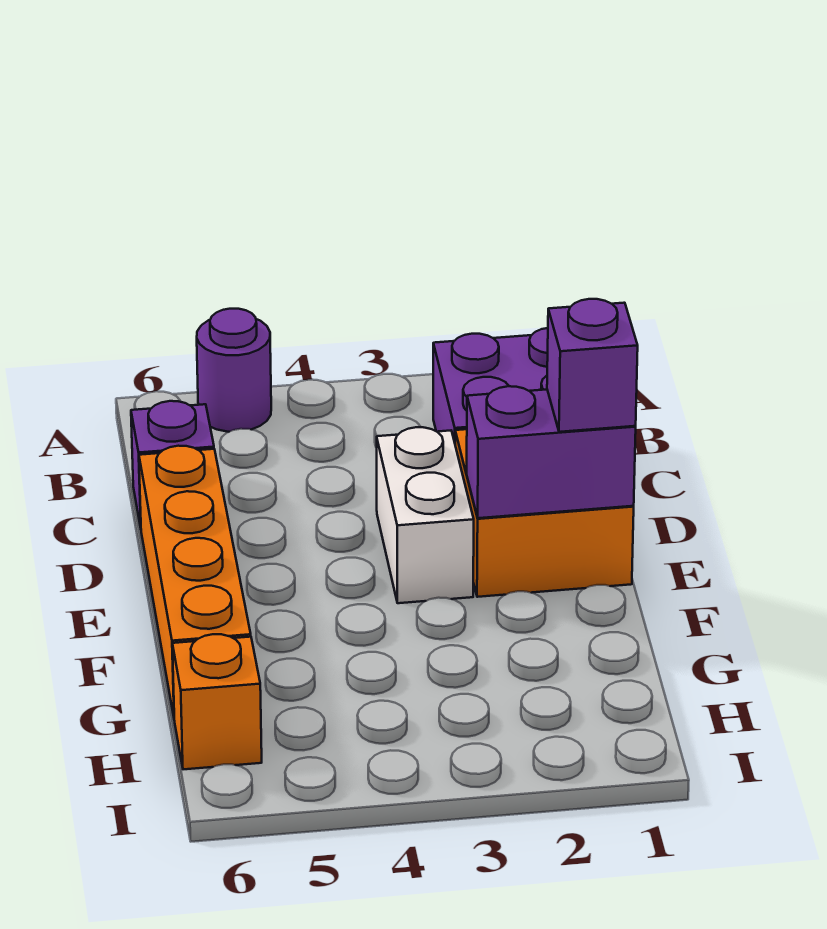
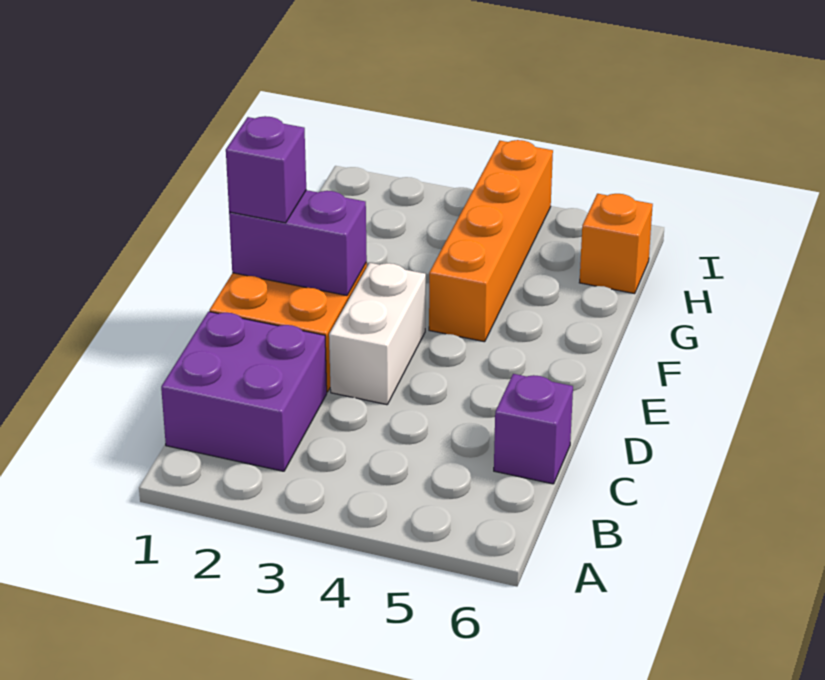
purple 1x1 round brick [197,309,271,432] -> none
orange 1x4 brick [139,446,251,716] -> orange 1x4 brick moved to [429,140,553,342]

